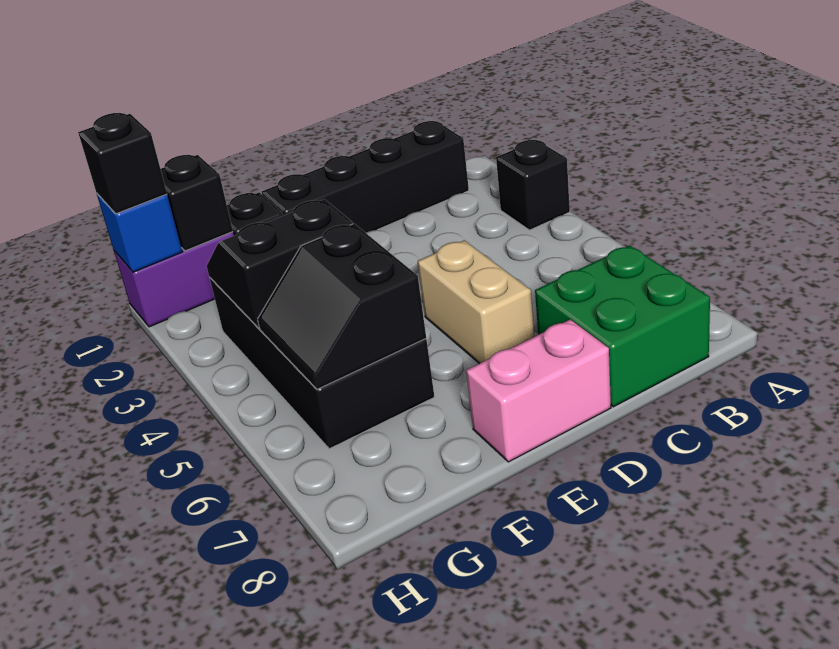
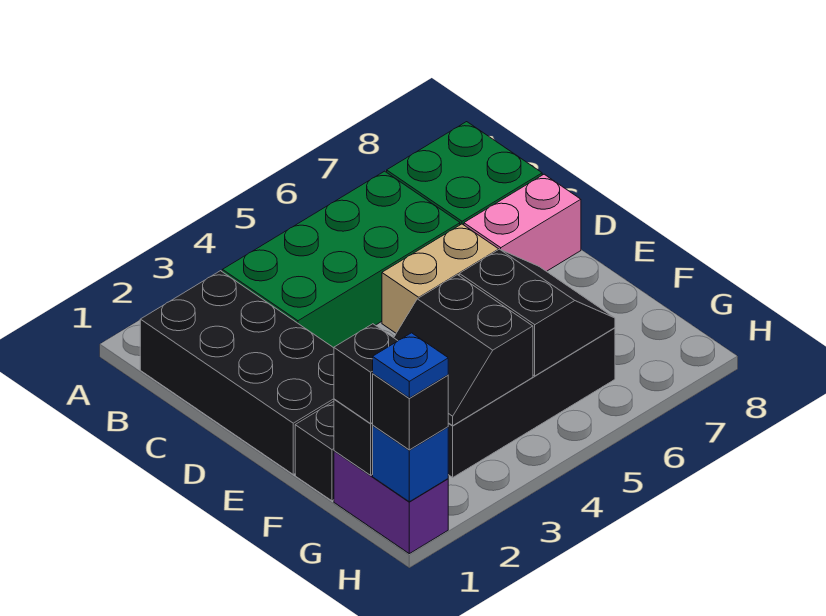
black 1x1 brick [496,140,570,230] -> black 1x1 brick moved to [334,324,398,423]
black 1x4 brick [262,121,469,233] -> black 2x4 brick [140,271,334,474]
none -> green 2x4 brick [222,171,460,348]
pink 1x2 brick [466,319,611,462] -> pink 1x2 brick turned to [464,174,581,271]
black 2x2 slope [258,224,426,389] -> black 2x2 slope turned to [459,249,615,376]
none -> blue 1x1 plate [373,333,448,398]

